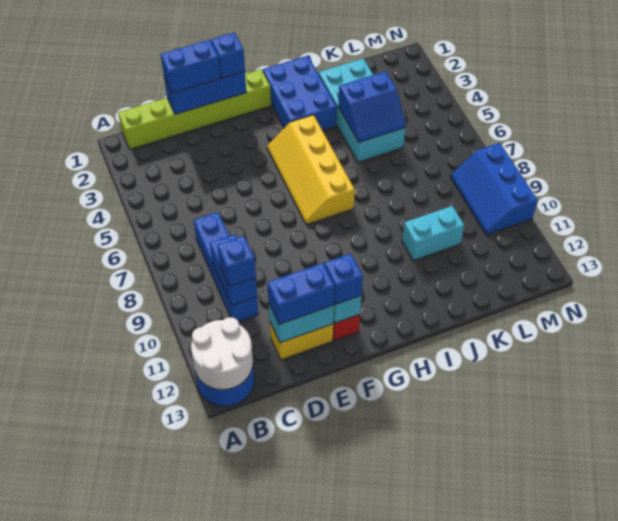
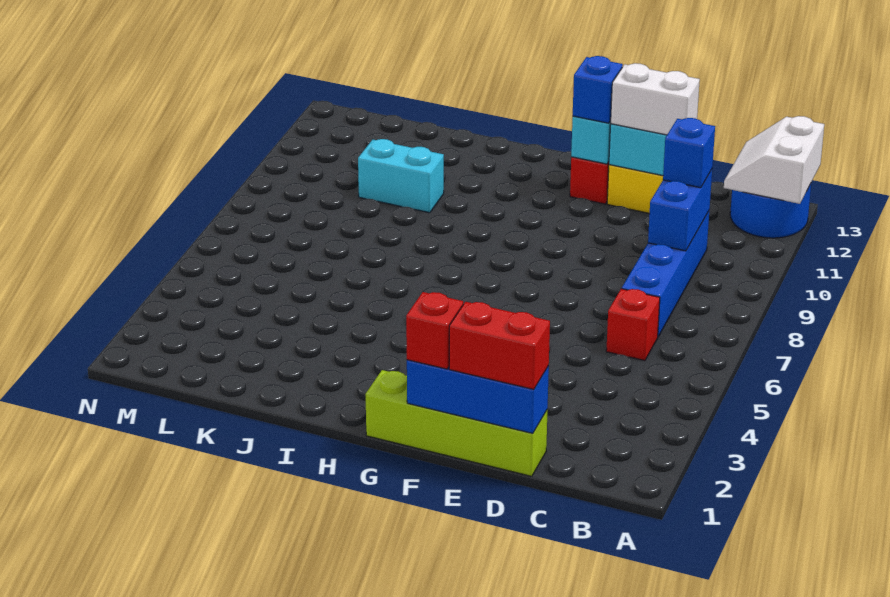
white 2x2 round brick [191,317,253,390] -> white 2x2 slope [724,116,824,204]
lime 1x6 brick [118,70,271,149] -> lime 1x4 brick [365,370,548,476]
none -> red 1x1 brick [606,289,660,361]
blue 1x2 brick [161,40,220,93] -> red 1x2 brick [449,302,550,389]
blue 1x2 brick [268,263,335,324] -> white 1x2 brick [611,63,700,135]
blue 1x1 brick [211,33,245,78] -> red 1x1 brick [406,292,463,369]
yellow 2x4 slope [267,115,355,225] -> none
blue 2x3 brick [263,56,337,131] -> none
cyan 2x4 brick [319,59,405,162] -> none
blue 2x2 slope [338,71,406,142] -> none
blue 2x3 slope [451,143,538,235] -> none

